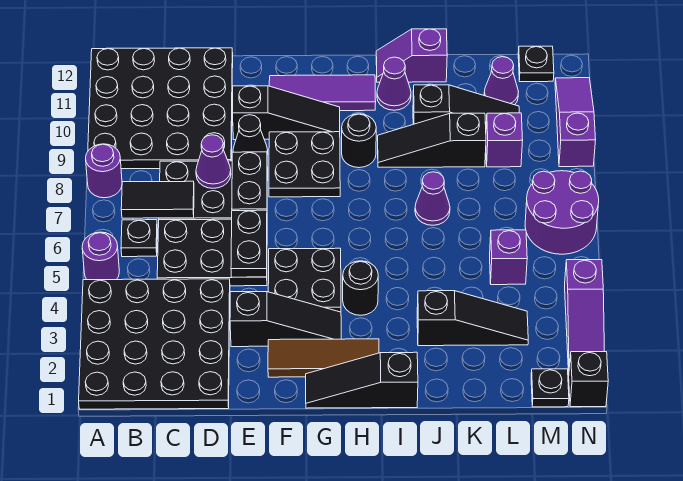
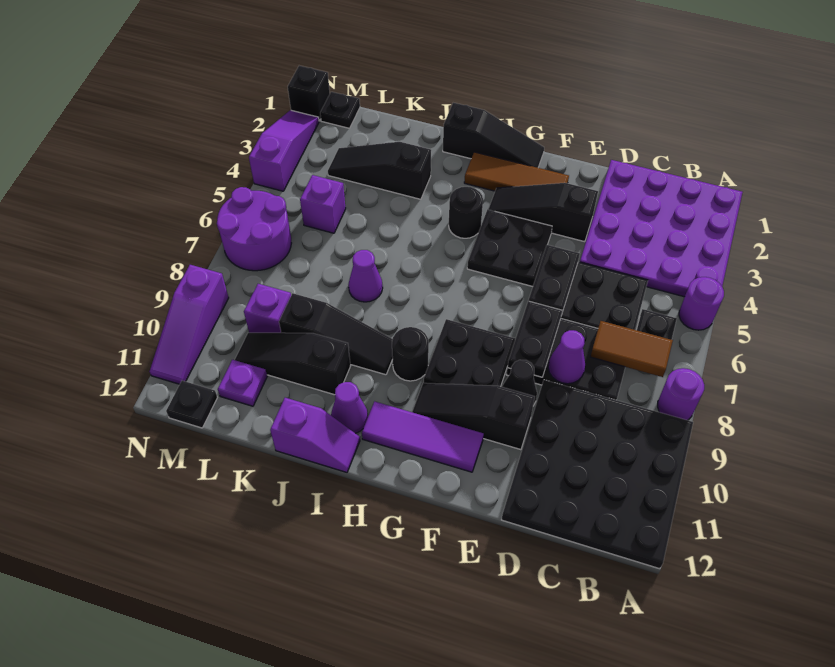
black 4x4 plate [79,279,230,409] -> purple 4x4 plate [580,160,743,297]
black 1x2 tile [121,181,194,218] -> brown 1x2 tile [590,321,673,377]
purple 1x1 cone [484,57,518,105] -> purple 1x1 plate [218,360,267,406]

